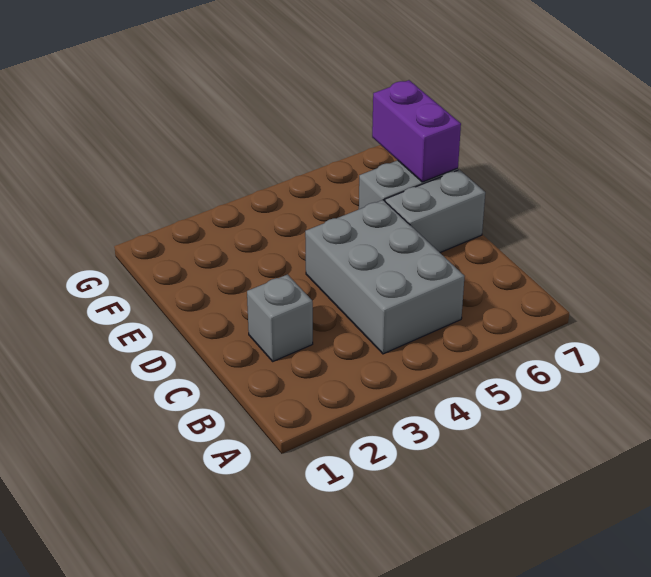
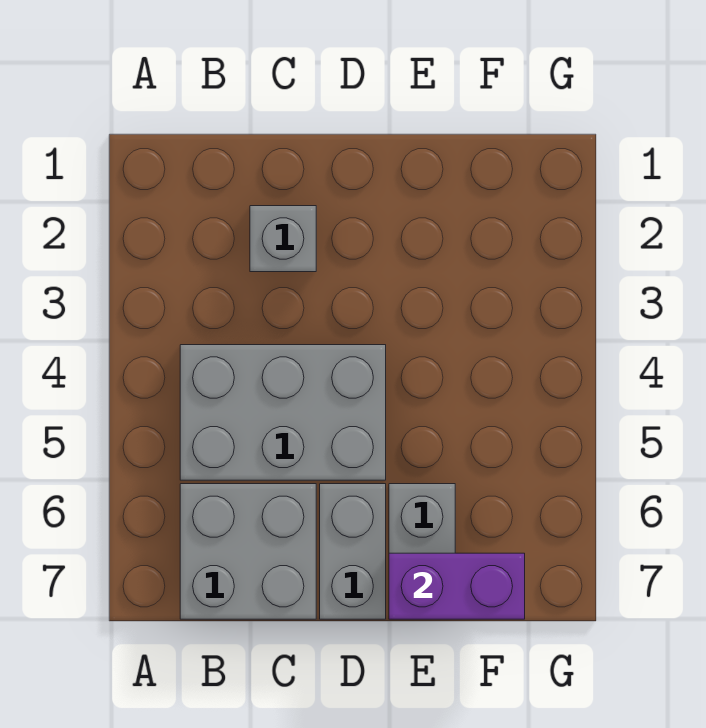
none -> grey 2x2 brick [180,484,316,619]

